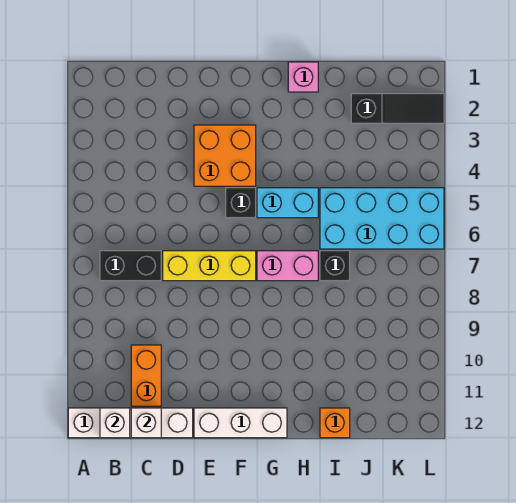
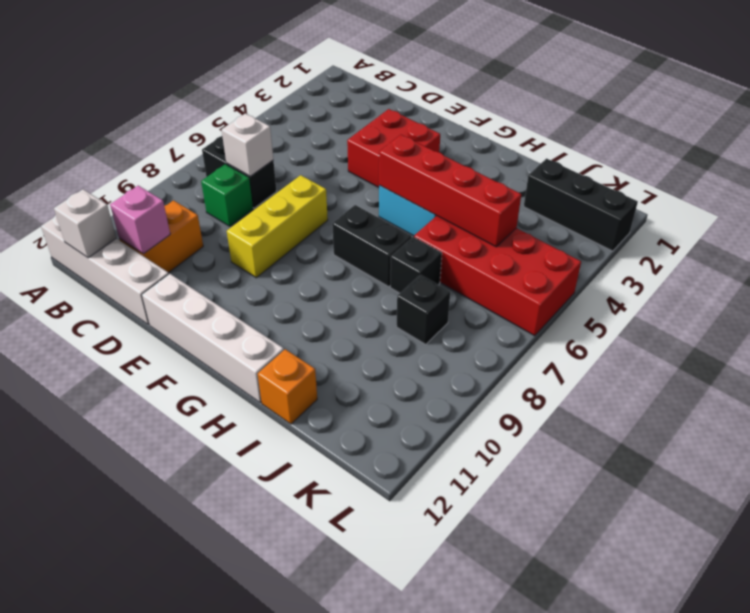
none -> green 1x1 brick [201,164,253,226]
white 1x1 brick [131,408,161,438] -> white 1x1 brick moved to [222,113,273,176]
yellow 1x3 brick [163,251,256,281] -> yellow 1x3 brick turned to [227,175,328,278]
orange 2x2 brick [194,125,256,186] -> red 2x2 brick [347,109,440,187]
white 1x3 brick [194,408,287,438] -> white 1x4 brick [142,274,284,403]
black 1x1 brick [226,188,256,218] -> black 1x1 brick moved to [396,275,450,345]
none -> red 1x4 brick [379,135,521,247]
pink 1x2 brick [257,251,318,281] -> black 1x2 brick [332,205,412,286]
pink 1x1 brick [288,62,318,92] -> pink 1x1 brick moved to [110,186,170,254]
cyan 2x4 brick [320,188,444,249] -> red 2x4 brick [414,216,581,336]
black 1x3 slope [351,94,444,123] -> black 1x3 brick [524,159,638,251]

